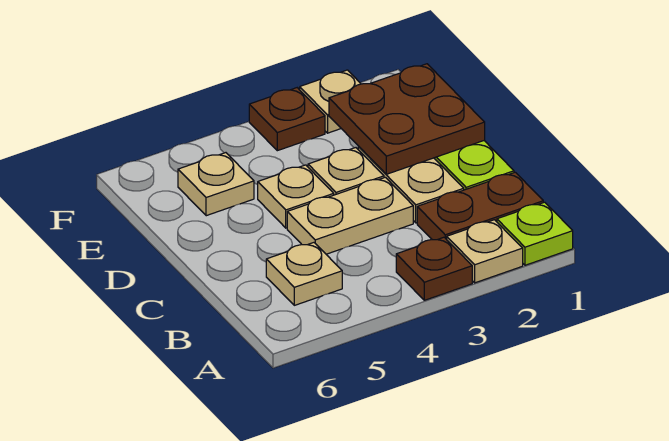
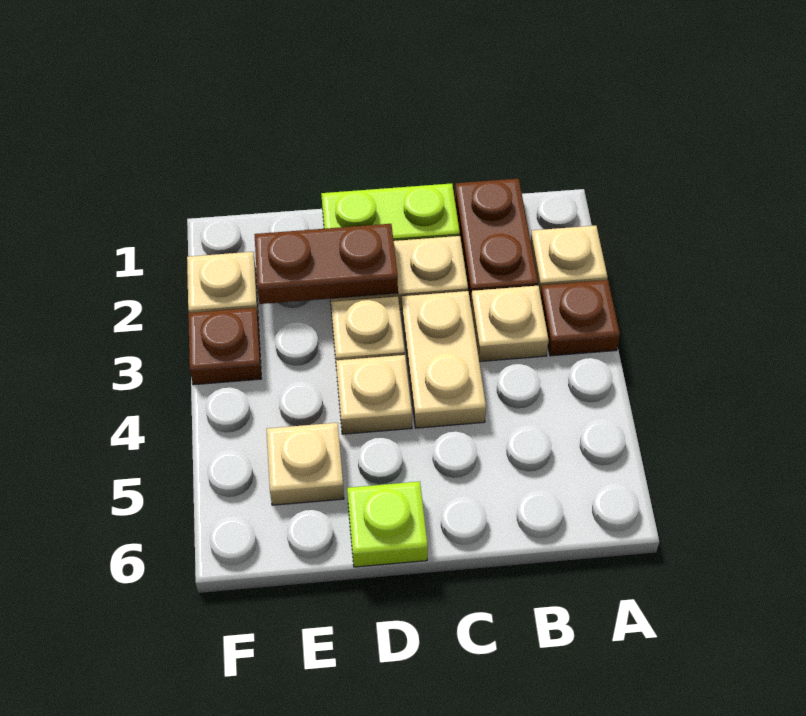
lime 1x1 plate [497,202,573,265] -> lime 1x1 plate moved to [347,482,428,567]
tan 1x1 plate [266,243,342,305] -> tan 1x1 plate moved to [471,286,549,362]
brown 2x2 plate [329,64,485,174] -> brown 1x2 plate [255,224,398,304]

